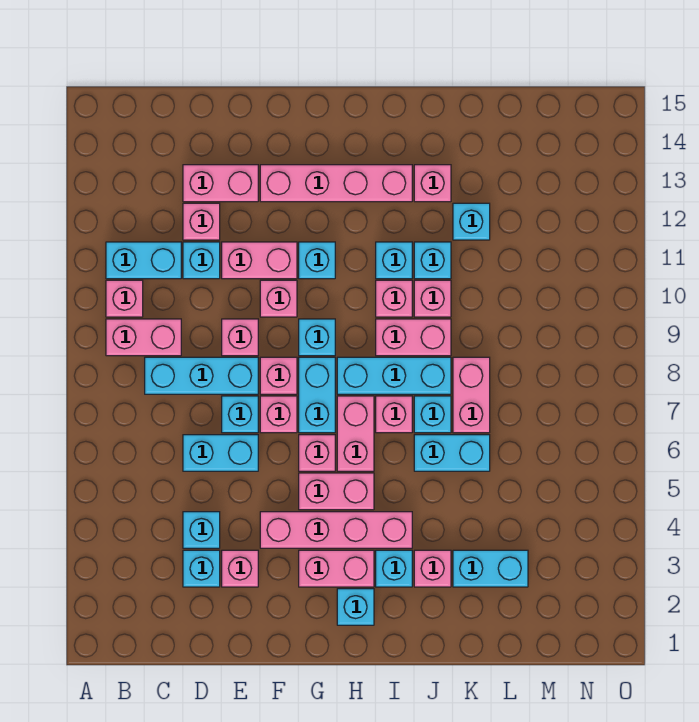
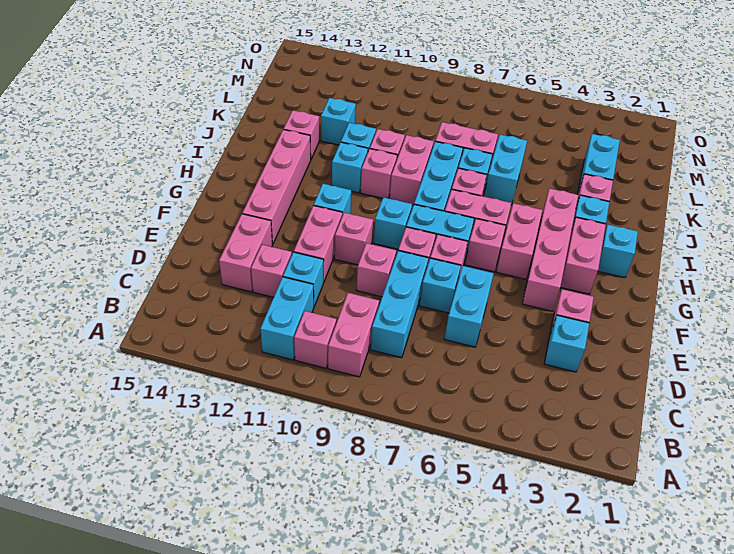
cyan 1x1 brick [183,512,220,548] -> none

